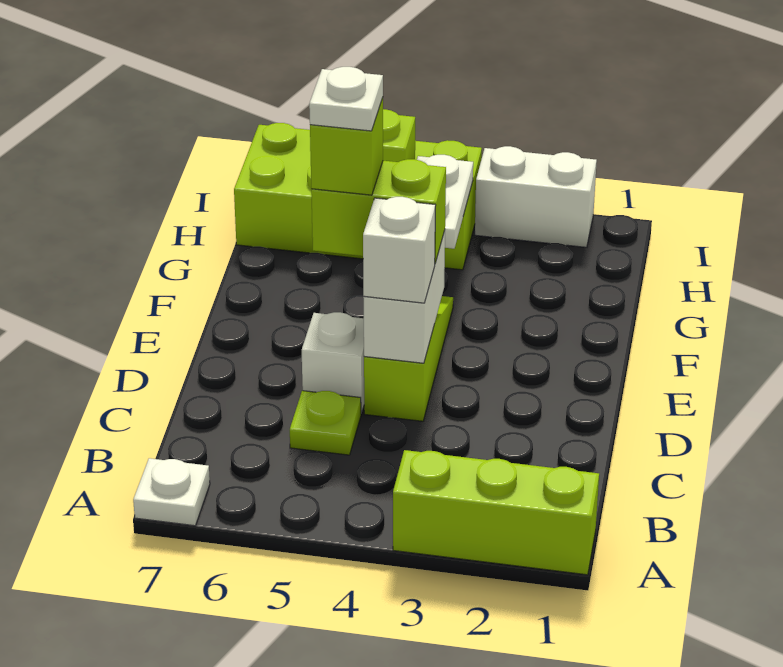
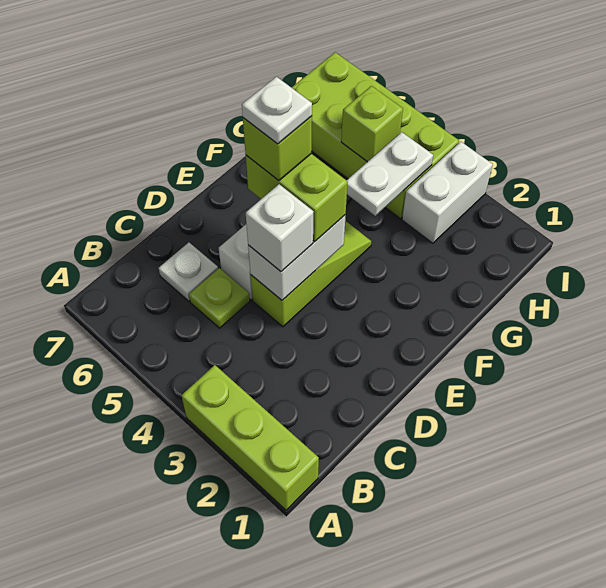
white 1x1 plate [133,458,210,526] -> white 1x1 plate moved to [159,243,218,301]
white 1x2 brick [475,146,597,247] -> white 1x2 brick turned to [402,142,493,243]

